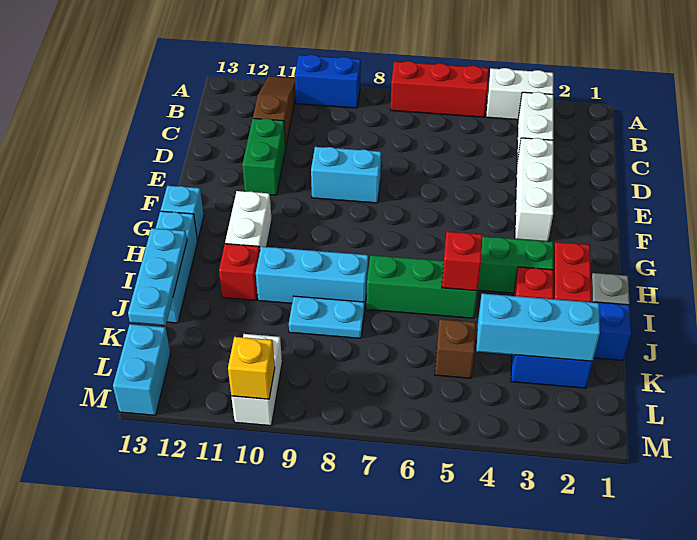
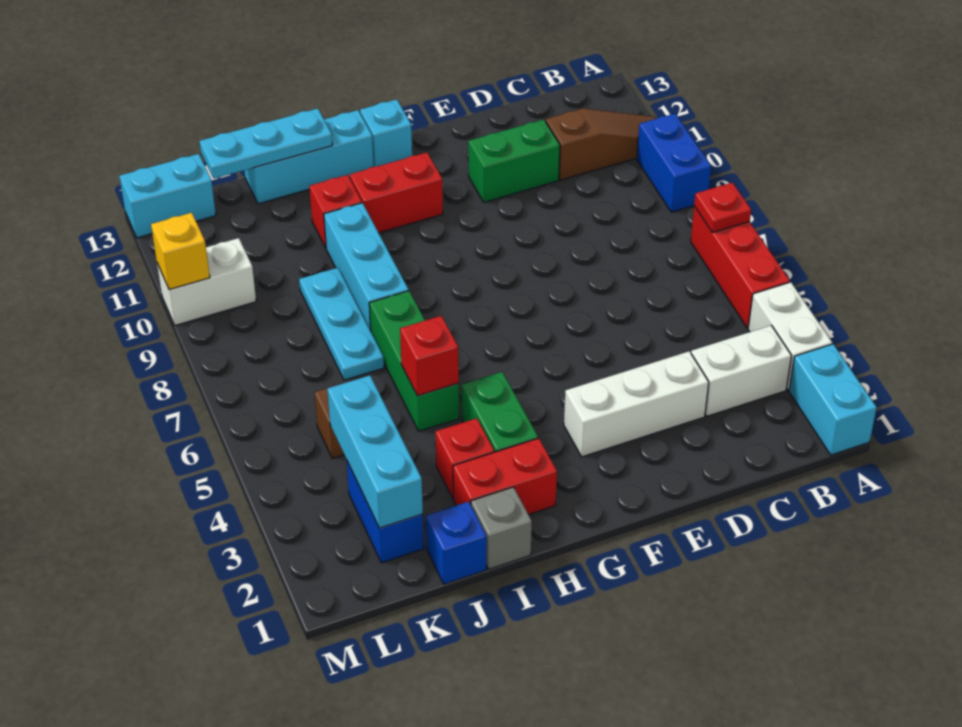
none -> red 1x1 plate [694,183,751,233]
cyan 1x2 brick [311,147,381,203] -> cyan 1x2 brick moved to [789,344,877,455]
white 1x2 brick [225,191,272,250] -> red 1x2 brick [350,153,443,233]
cyan 1x2 plate [289,296,365,338] -> cyan 1x3 plate [299,268,384,380]

